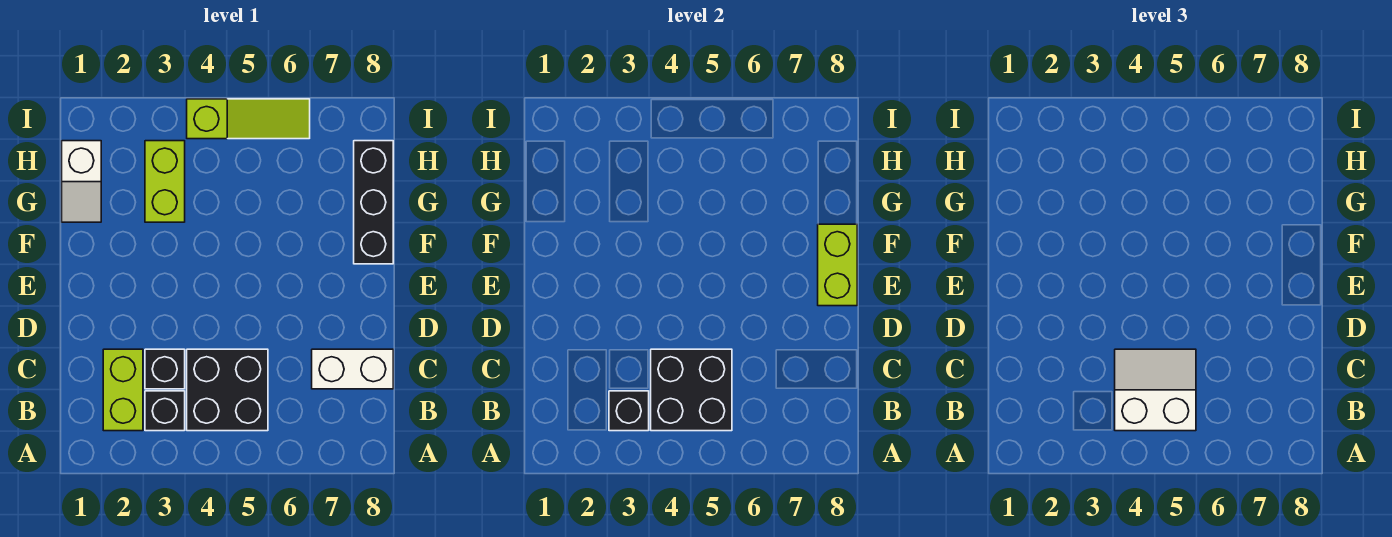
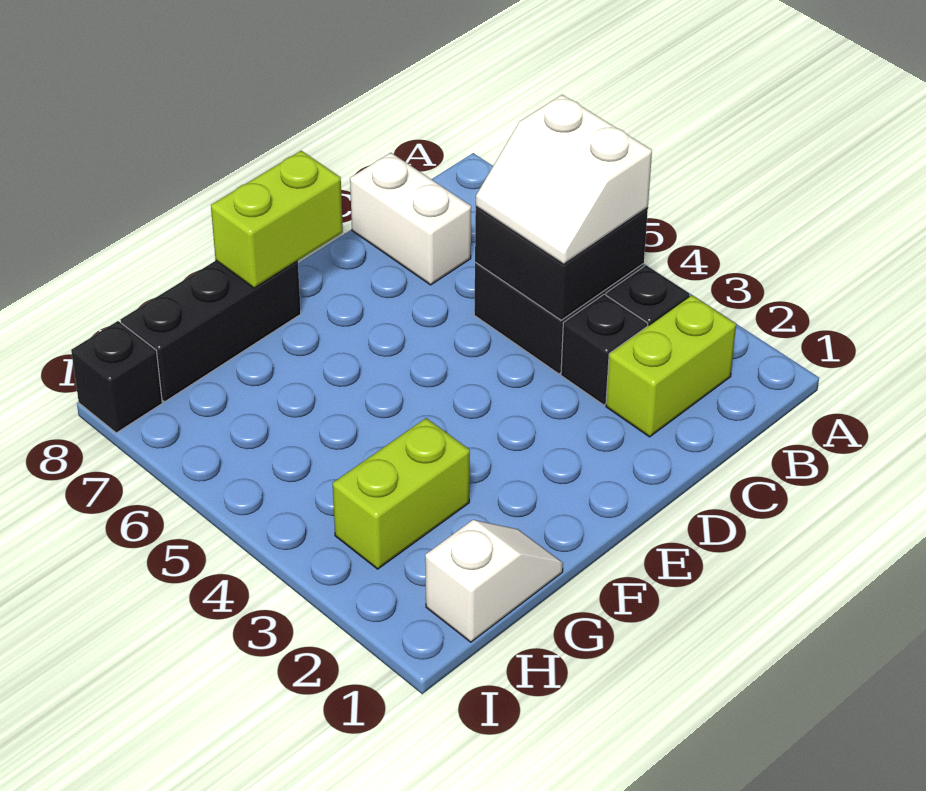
black 1x1 brick [609,391,649,431] -> black 1x1 brick moved to [71,321,162,433]
lime 1x3 slope [187,99,310,139] -> none

